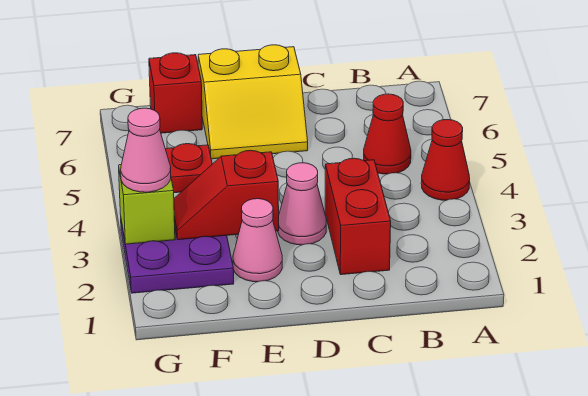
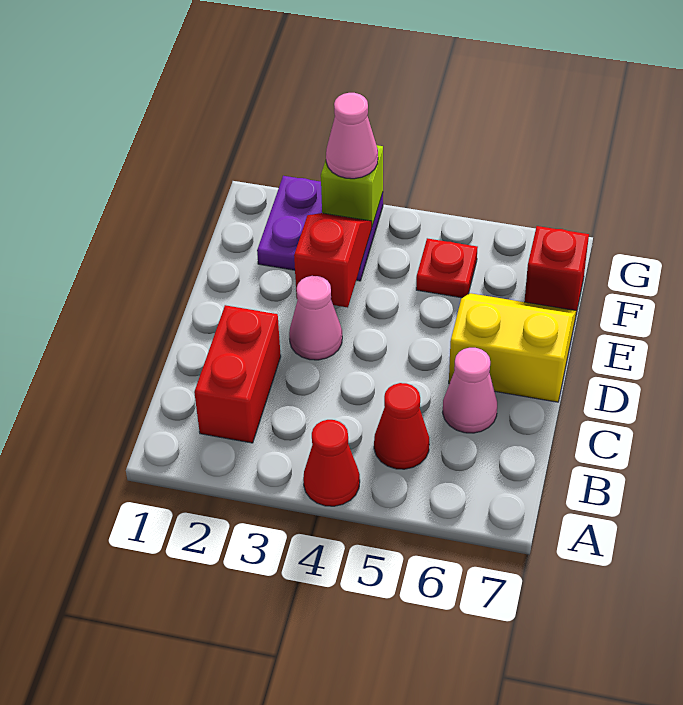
red 1x2 brick [325,158,391,275] -> red 1x2 brick turned to [194,305,281,443]
yellow 2x2 slope [198,45,308,159] -> yellow 2x2 slope turned to [449,293,576,402]
pink 1x1 cone [233,199,282,282] -> pink 1x1 cone moved to [443,348,497,433]

